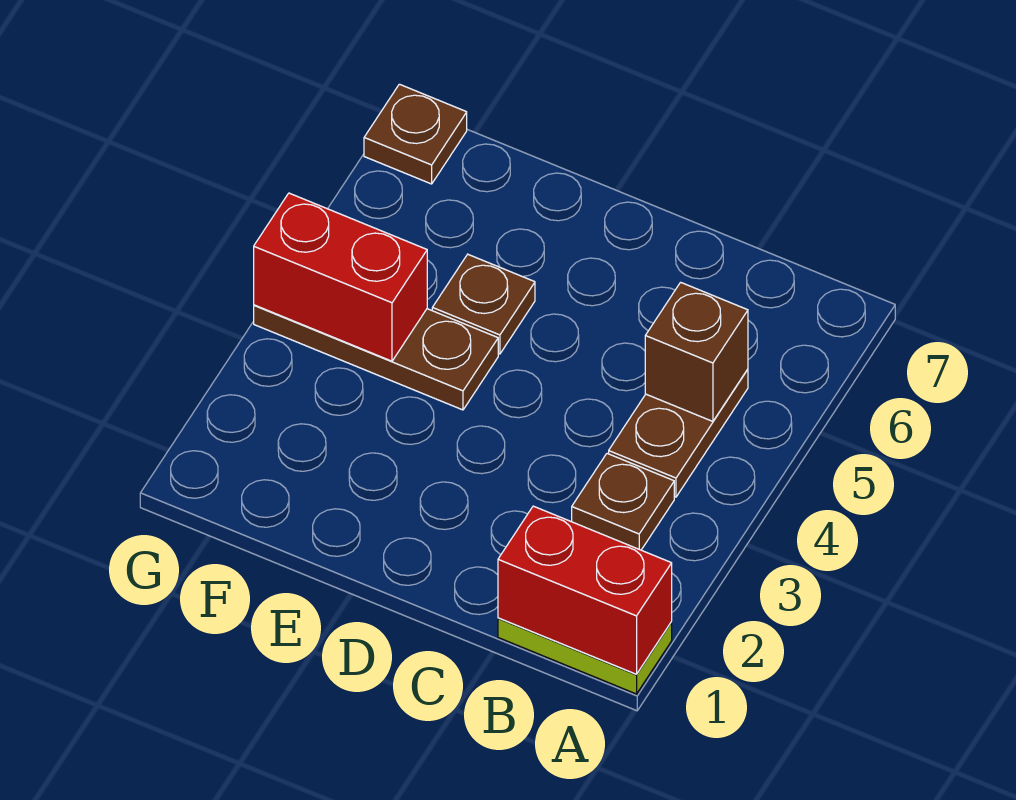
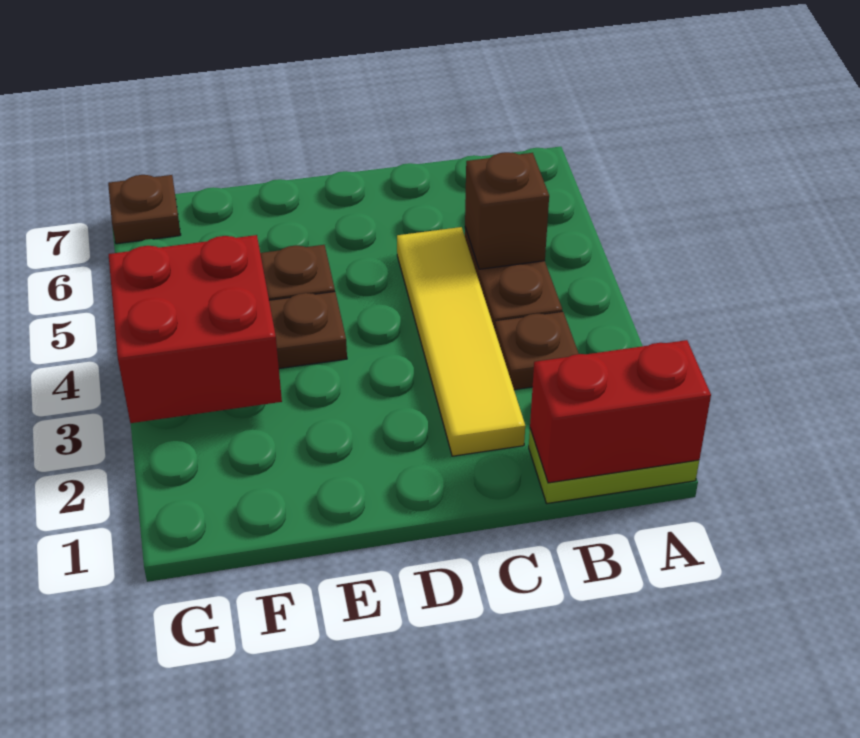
none -> yellow 1x4 tile [397,227,525,456]
red 1x2 brick [254,193,427,361] -> red 2x2 brick [109,235,282,423]

